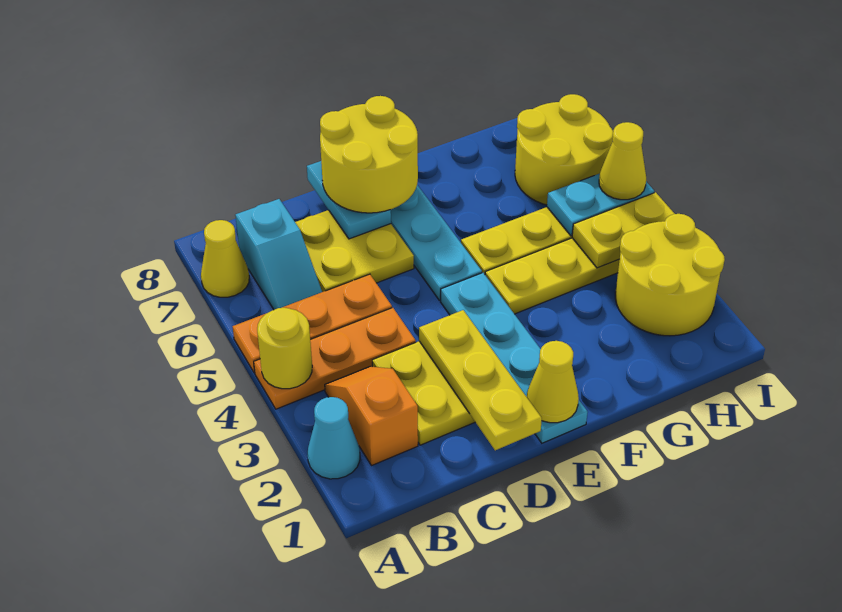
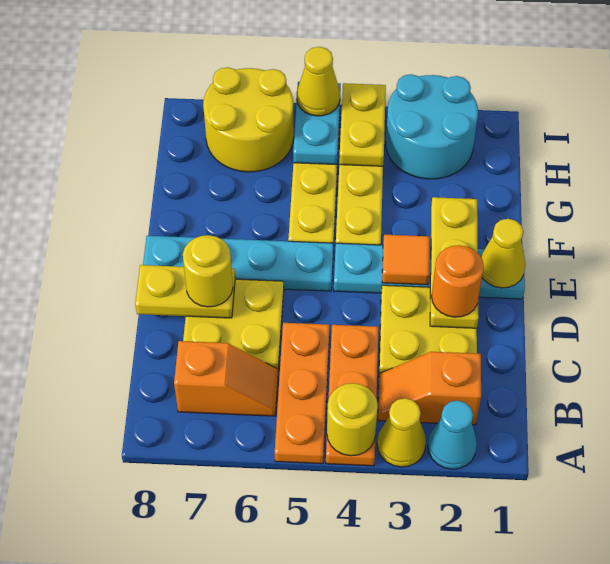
yellow 1x1 cone [201,220,249,297] -> yellow 1x1 cone moved to [377,398,426,467]
cyan 1x2 slope [235,199,322,310] -> orange 1x2 slope [174,341,278,416]
yellow 1x3 plate [419,310,542,450] -> yellow 1x3 plate turned to [430,197,479,328]
none -> orange 1x1 round brick [432,245,484,317]
cyan 1x2 plate [307,161,391,239] -> yellow 1x2 plate [135,265,235,318]
yellow 2x2 round brick [320,96,418,213] -> yellow 1x1 round brick [183,235,233,307]
none -> orange 1x1 tile [382,235,430,285]
yellow 2x2 round brick [615,214,725,336] -> cyan 2x2 round brick [386,74,478,179]

